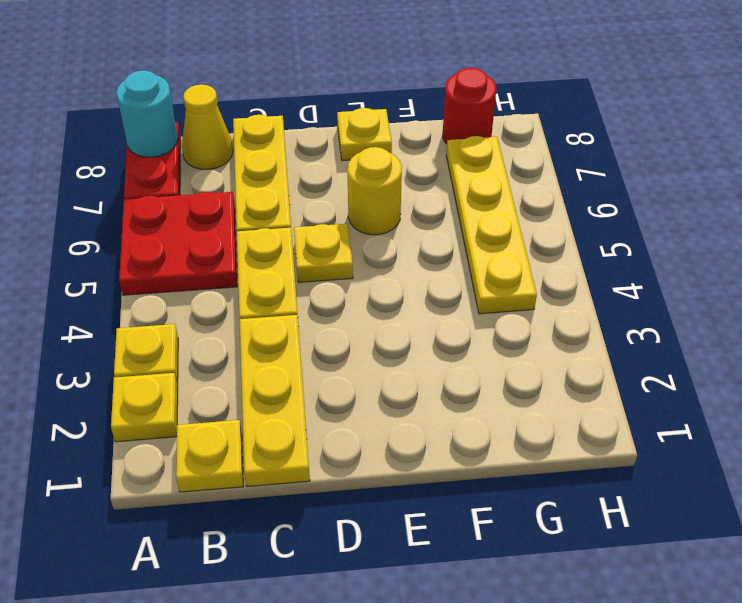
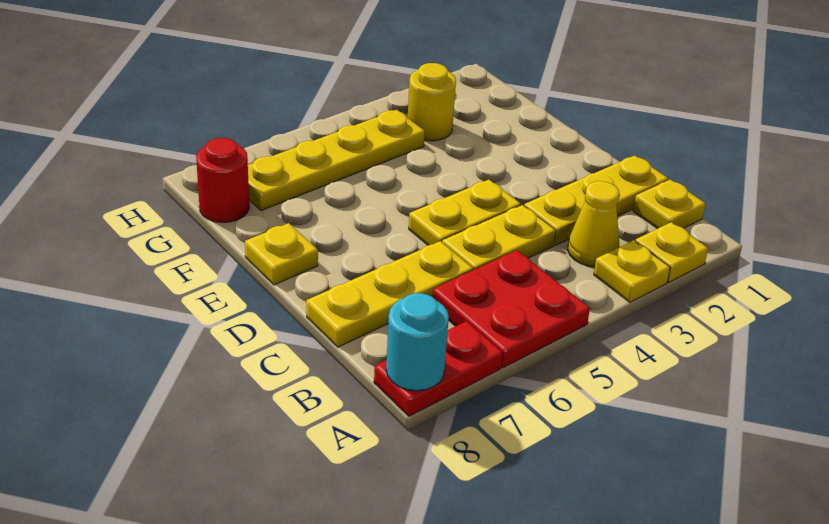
yellow 1x1 cone [182,85,233,169] -> yellow 1x1 cone moved to [568,181,619,267]
yellow 1x1 plate [294,224,353,282] -> yellow 1x2 plate [409,180,521,245]
yellow 1x1 round brick [347,147,402,235] -> yellow 1x1 round brick moved to [408,63,456,141]

